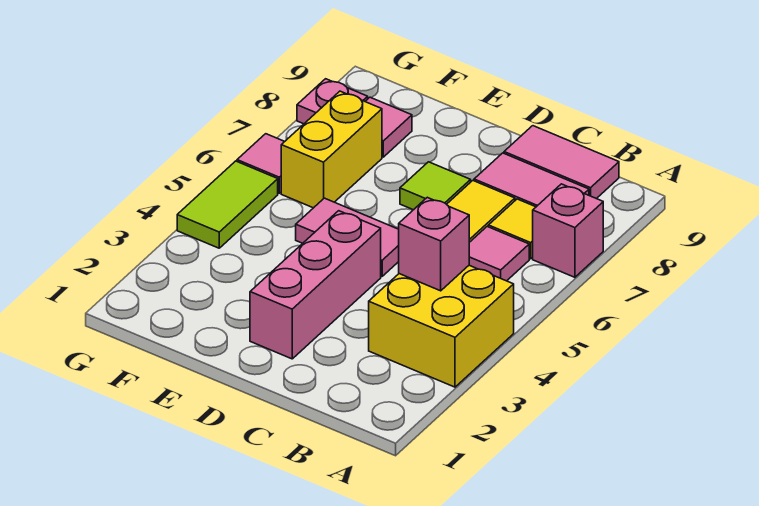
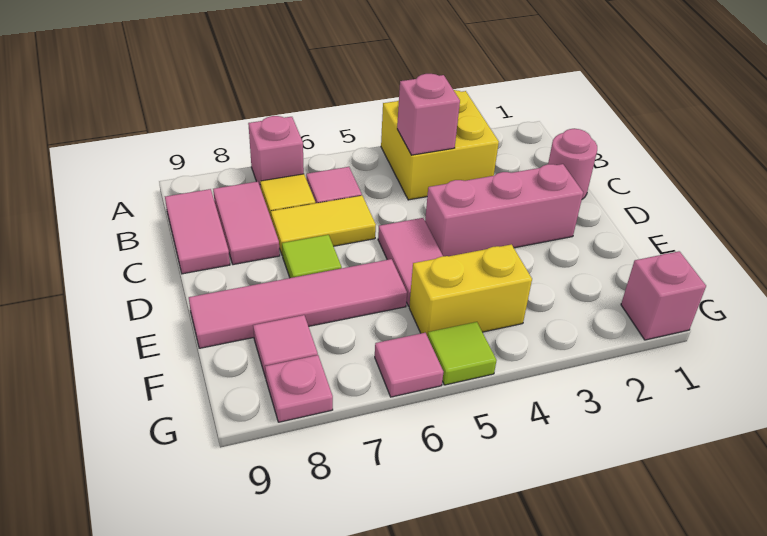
none -> pink 1x1 round brick [548,129,597,199]
none -> pink 1x4 tile [189,259,407,348]
yellow 1x2 brick [281,91,382,208] -> yellow 1x2 brick moved to [409,244,532,336]
none -> pink 1x1 brick [621,251,706,340]
lime 1x2 tile [177,161,278,248] -> lime 1x1 tile [428,322,497,385]

